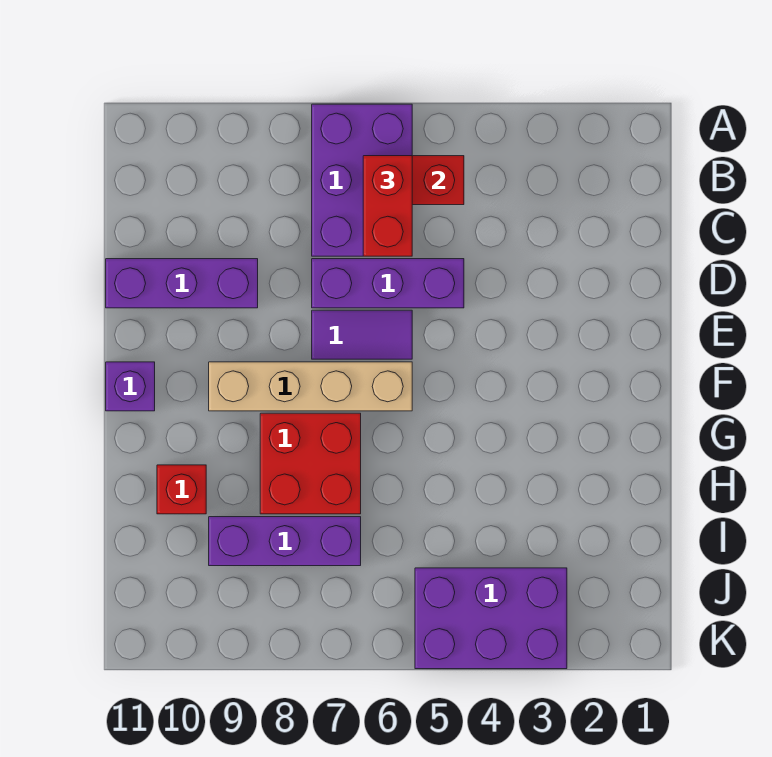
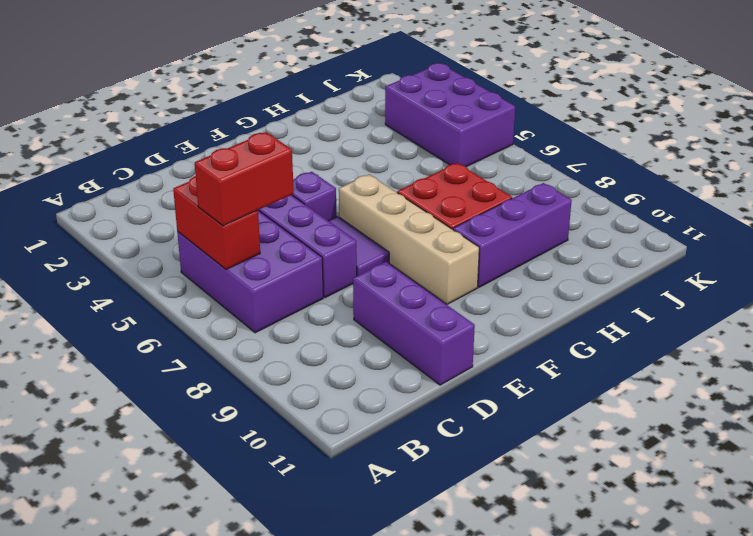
purple 2x3 brick [312,104,412,256] -> purple 2x3 brick turned to [177,210,323,333]
purple 1x1 brick [106,362,155,411] -> purple 1x1 brick moved to [292,172,337,220]
red 1x1 brick [157,465,206,514] -> none
purple 1x3 brick [209,517,361,566] -> purple 1x3 brick turned to [453,183,572,287]

